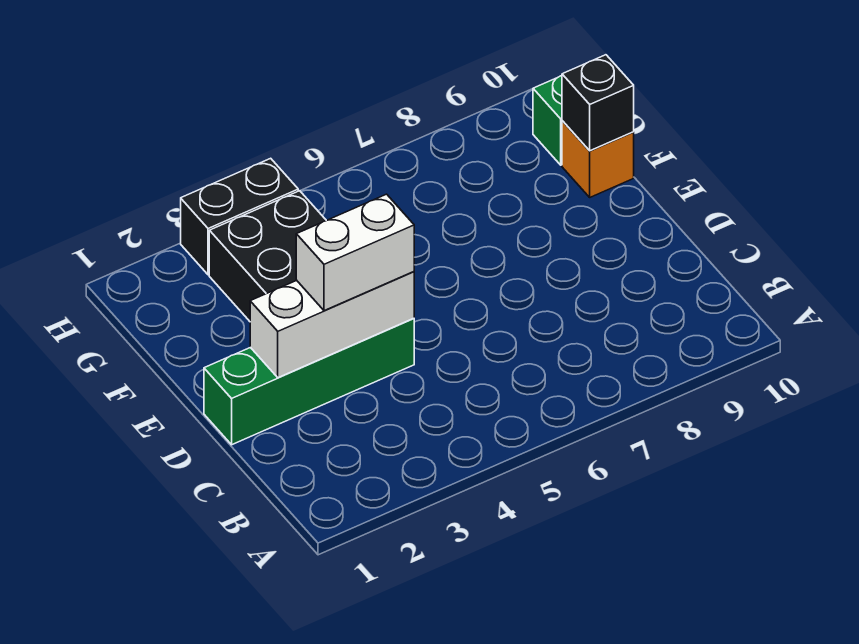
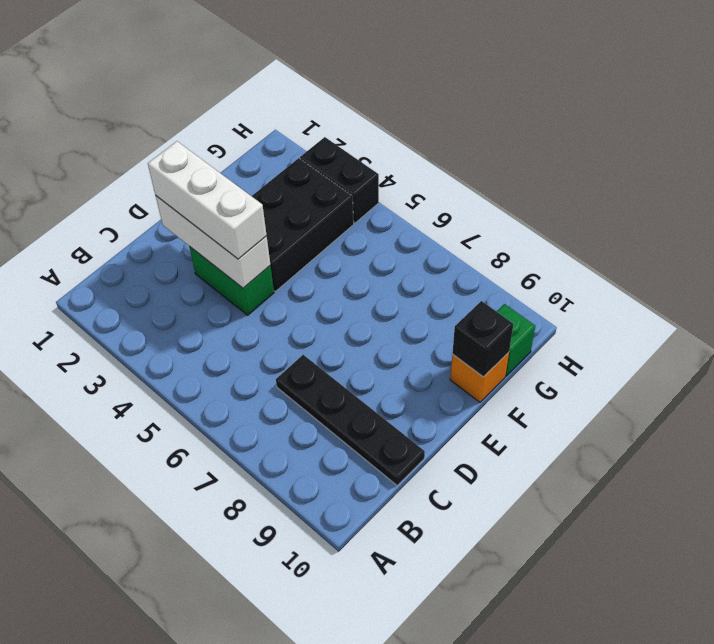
none -> black 1x4 plate [276,355,425,485]
green 1x4 brick [204,318,414,445] -> green 1x2 brick [189,246,274,315]
white 1x2 brick [296,194,414,311] -> white 1x3 brick [148,141,267,259]

